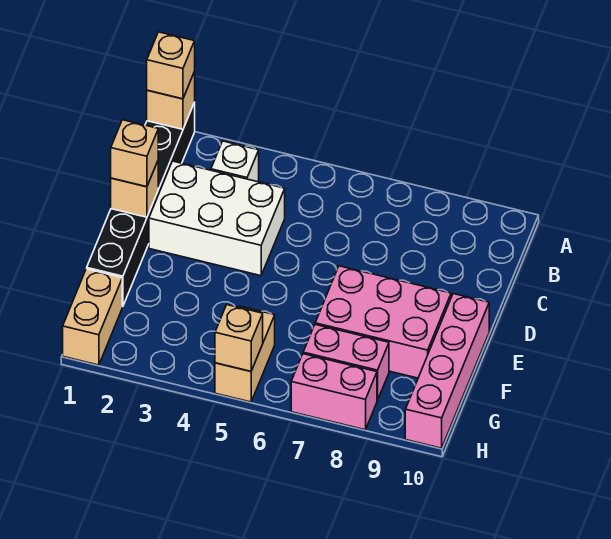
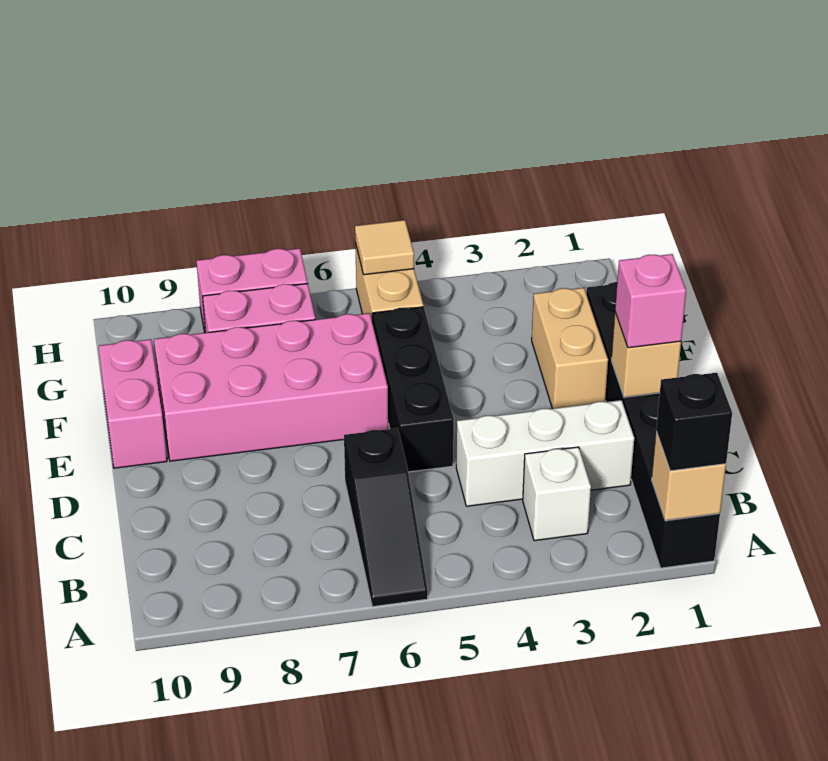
tan 1x1 brick [147,32,195,99] -> black 1x1 brick [656,373,732,471]
none -> black 1x3 slope [344,428,428,607]
white 2x3 brick [149,161,285,276] -> white 1x3 brick [456,400,634,506]
tan 1x1 brick [111,120,158,187] -> pink 1x1 brick [615,254,686,348]
none -> black 1x3 brick [373,307,454,472]
pink 2x3 brick [315,266,451,378] -> pink 2x4 brick [154,313,388,461]
pink 1x4 brick [405,294,489,448] -> pink 1x2 brick [99,339,167,468]
tan 1x2 brick [63,269,122,365] -> tan 1x2 brick moved to [532,288,608,409]
tan 1x1 brick [215,305,263,371] -> tan 1x1 tile [355,220,414,275]

